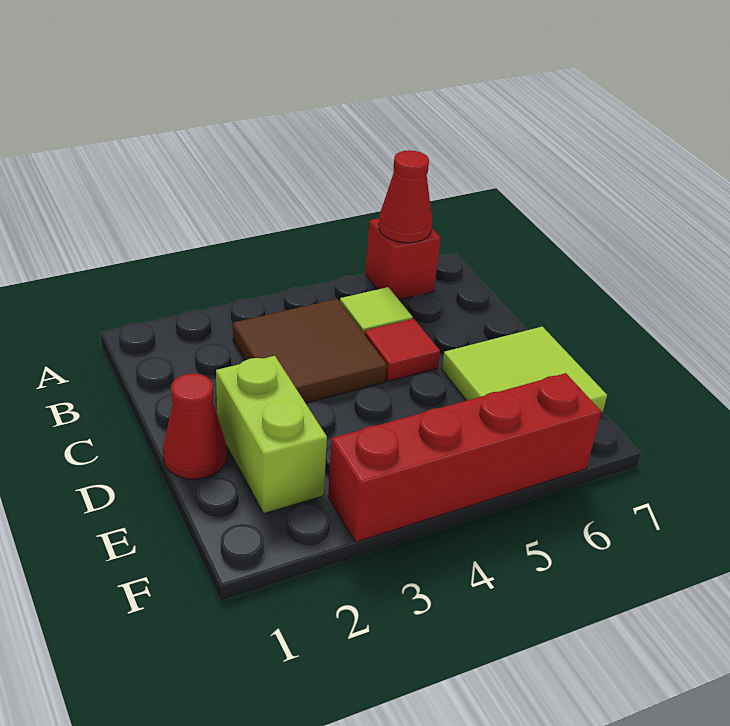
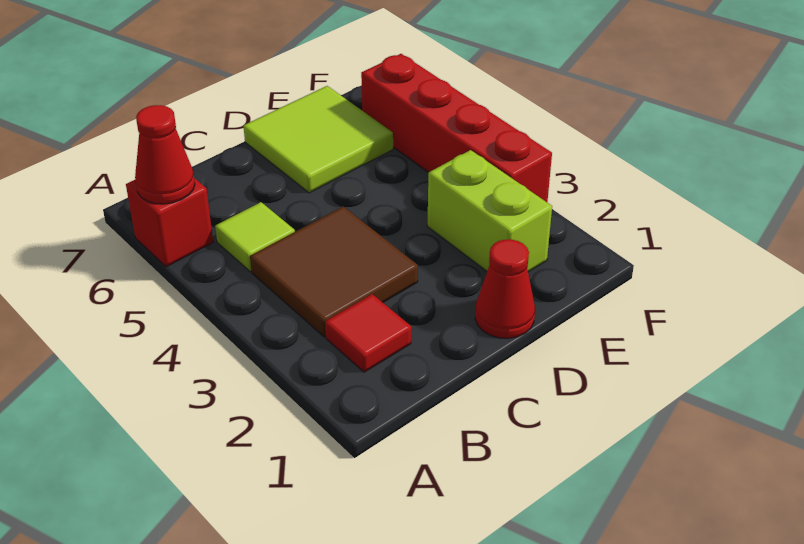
red 1x1 tile [364,319,440,381] -> red 1x1 tile moved to [325,294,411,372]
lime 1x2 brick [216,356,327,513] -> lime 1x2 brick turned to [427,150,552,272]

